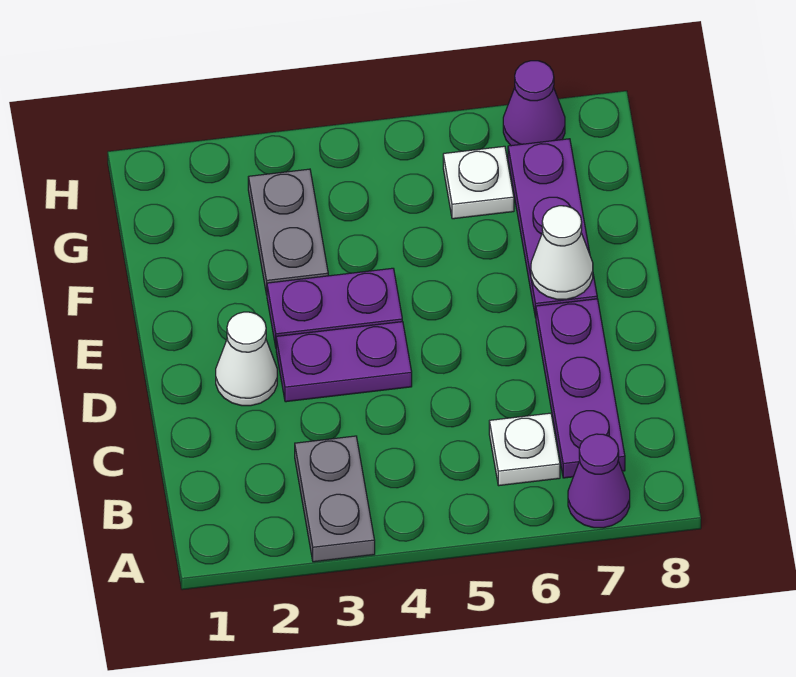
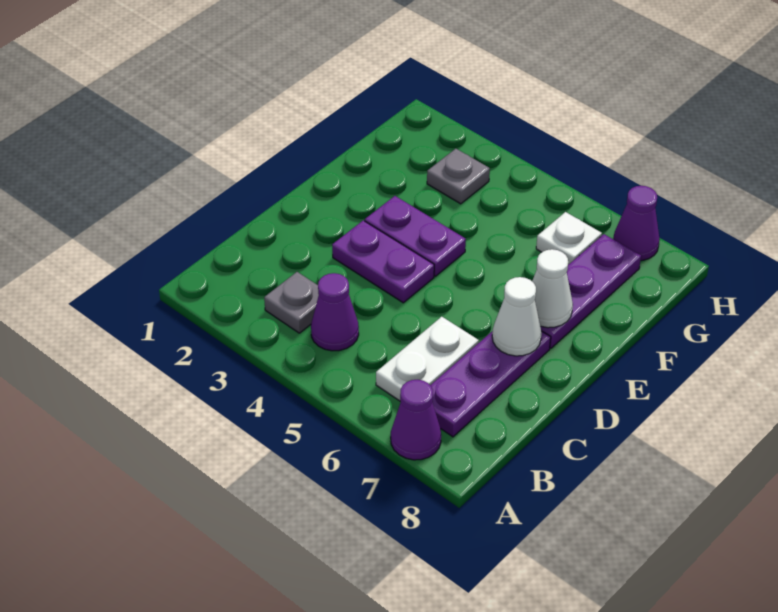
grey 1x2 plate [295,436,375,562] -> grey 1x1 plate [264,272,319,333]
none -> purple 1x1 cone [311,273,359,351]
white 1x1 plate [489,413,560,486] -> white 1x2 plate [376,317,479,401]
white 1x1 cone [216,312,277,406] -> white 1x1 cone moved to [492,277,542,356]
grey 1x2 plate [248,169,328,295] -> grey 1x1 plate [427,149,490,204]

